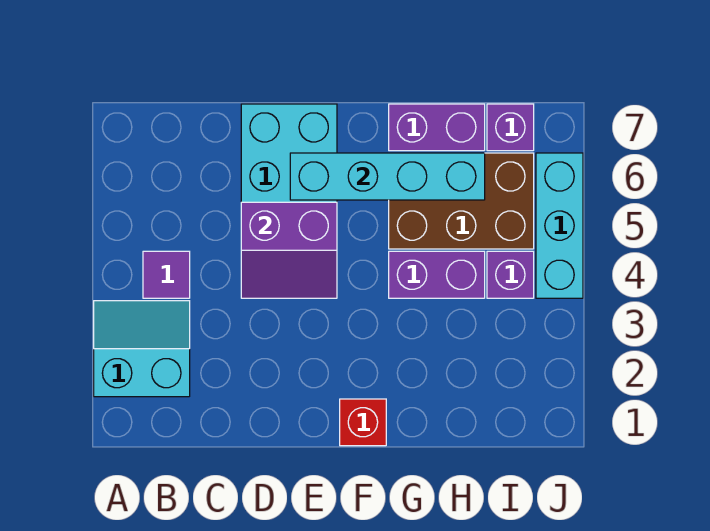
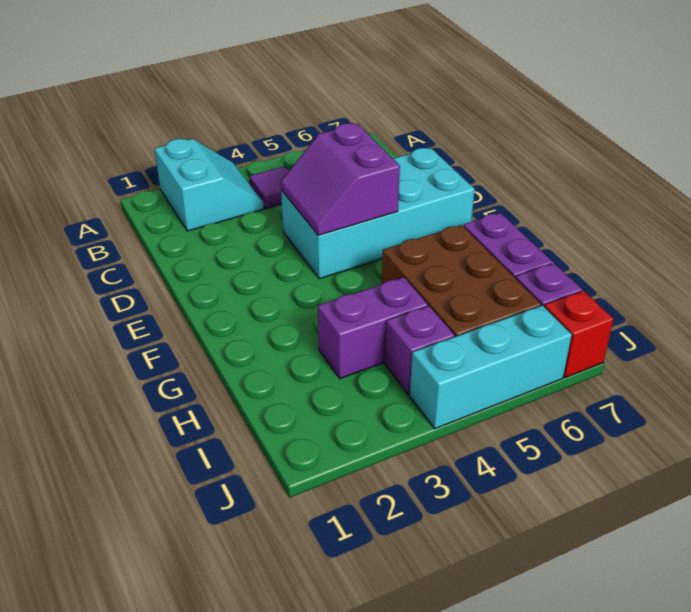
cyan 1x4 brick [290,153,485,200] -> none
red 1x1 brick [340,399,386,446] -> red 1x1 brick moved to [544,291,614,378]
purple 1x2 brick [389,251,485,298] -> purple 1x2 brick turned to [318,277,428,378]

